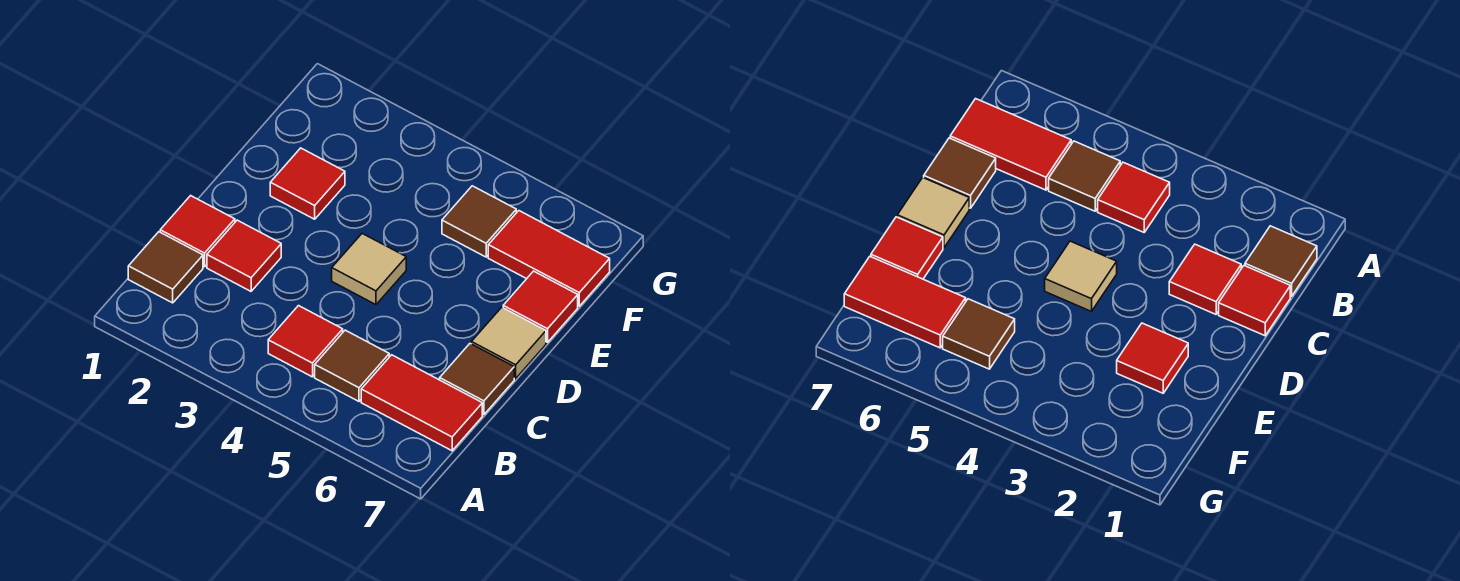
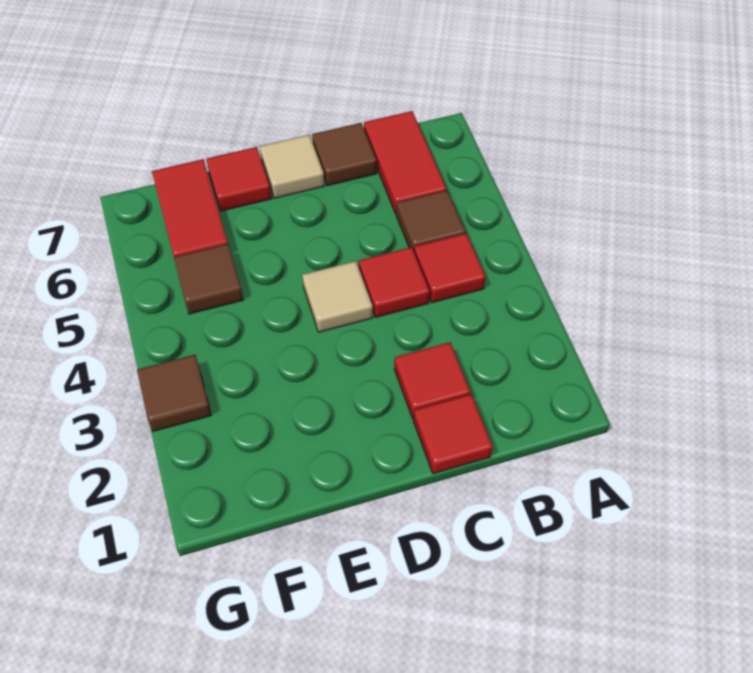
brown 1x1 tile [128,232,203,303] -> brown 1x1 tile moved to [137,355,211,431]
red 1x1 tile [270,148,345,219] -> red 1x1 tile moved to [359,247,430,317]

